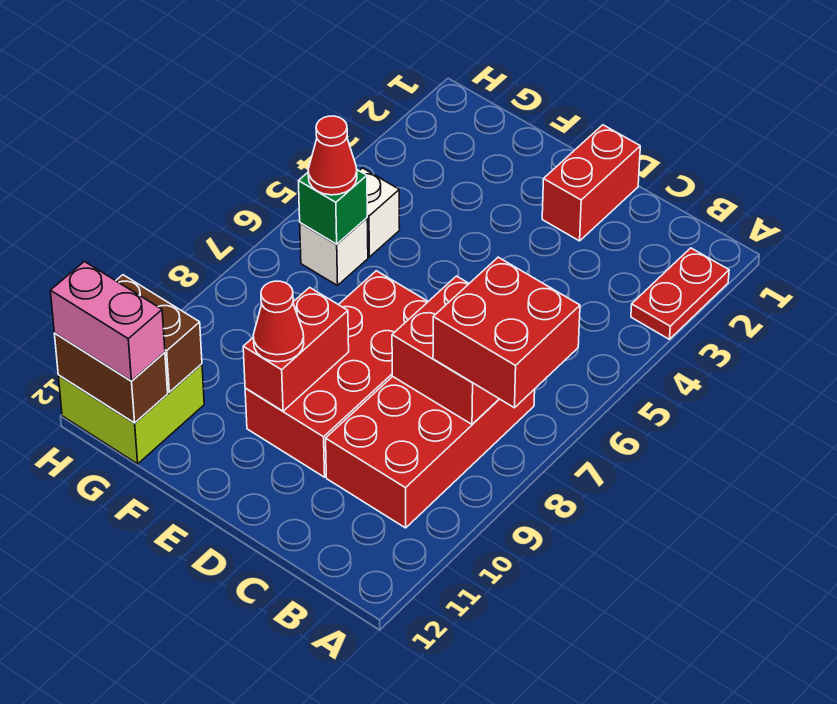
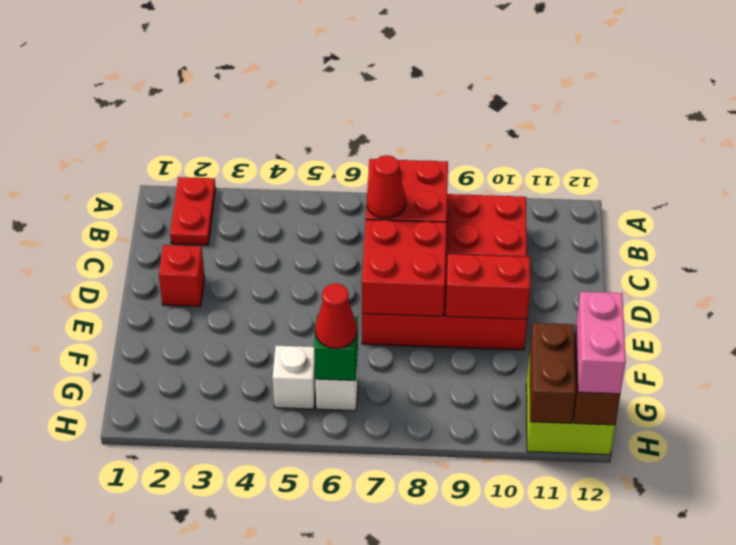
red 1x2 plate [631,248,729,339] -> red 1x2 plate turned to [170,177,216,245]
red 2x2 brick [433,257,580,408] -> red 2x2 brick moved to [362,220,447,316]
red 1x2 brick [542,125,640,241] -> red 1x1 brick [159,245,205,307]
red 1x1 cone [253,281,304,362] -> red 1x1 cone moved to [367,155,406,218]

